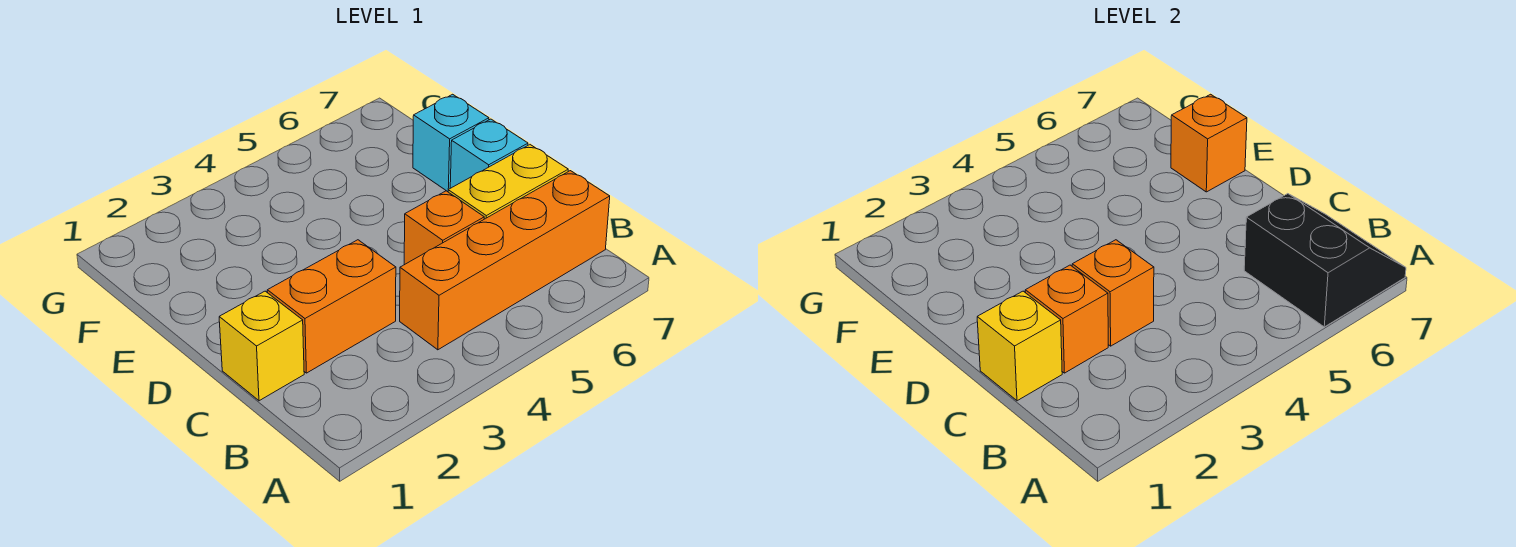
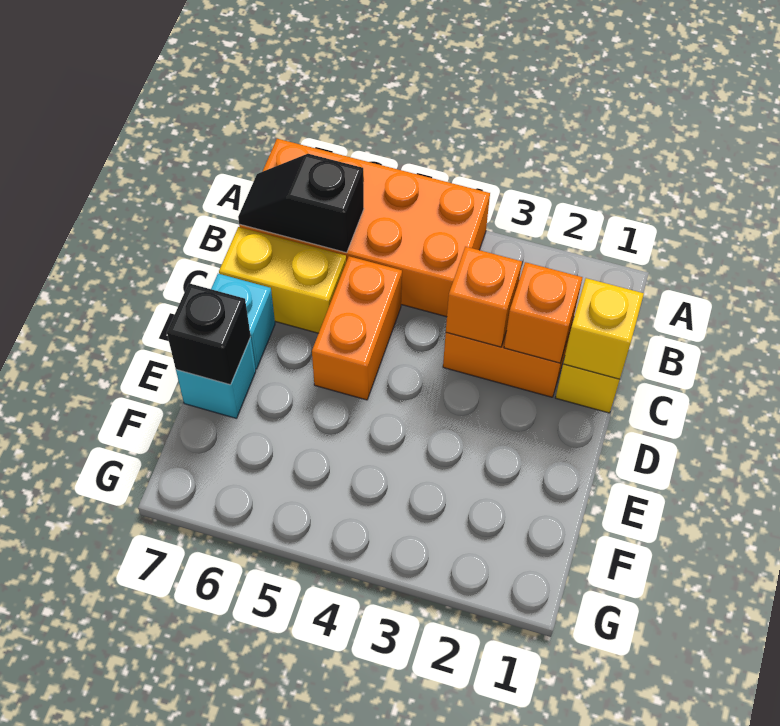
black 2x2 slope [1244,194,1406,327] -> black 1x2 slope [238,154,364,253]
orange 1x4 brick [400,171,610,350] -> orange 2x4 brick [239,139,490,317]
orange 1x1 brick [404,191,484,265] -> orange 1x2 brick [312,256,402,400]
orange 1x1 brick [1171,94,1247,192] -> black 1x1 brick [167,283,251,385]

